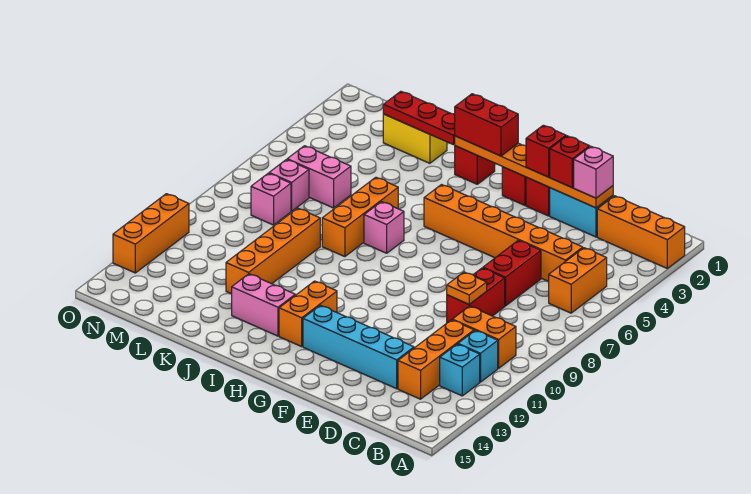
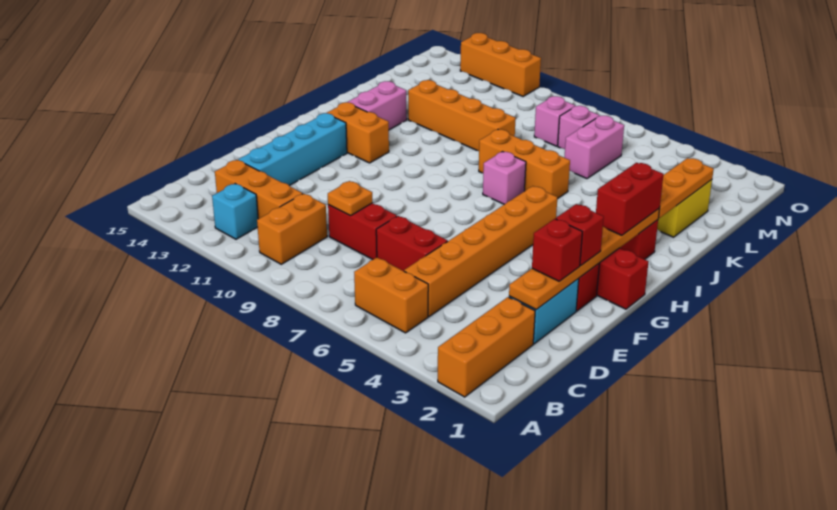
cyan 1x1 brick [458,330,498,382] -> none
pink 1x1 brick [574,146,613,198] -> none
red 1x3 plate [383,91,455,145] -> orange 1x3 plate [659,158,714,218]

